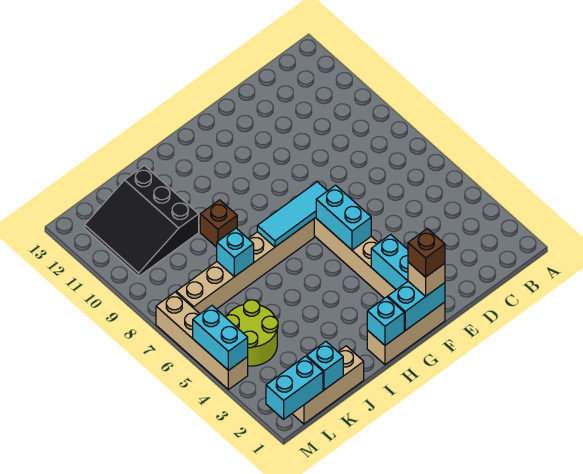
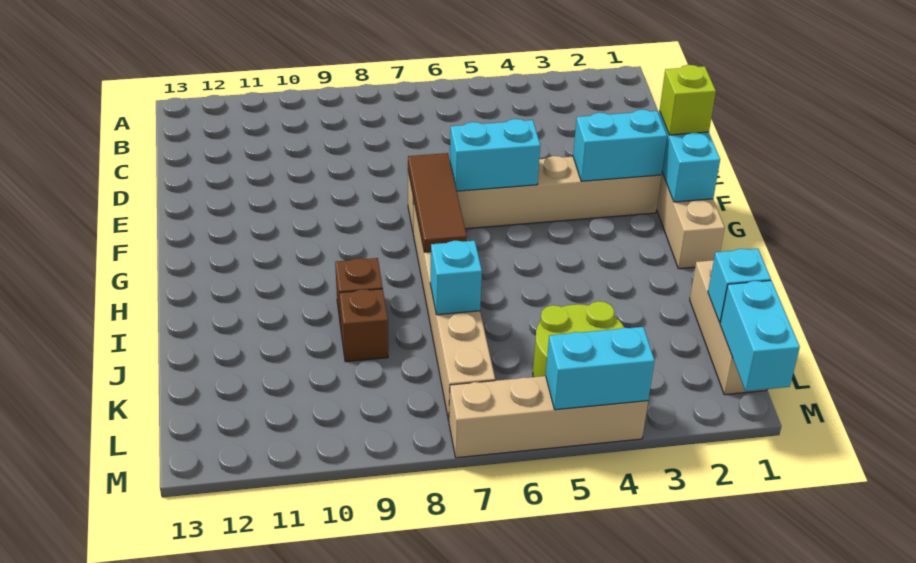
tan 1x1 brick [408,262,445,297] -> lime 1x1 brick [660,65,716,135]
brown 1x1 brick [408,229,445,277] -> brown 1x1 brick moved to [339,289,388,362]
cyan 1x3 tile [257,182,327,247] -> brown 1x3 tile [408,153,467,252]
cyan 1x1 brick [367,297,404,345] -> none
black 3x3 slope [85,166,199,276] -> none

